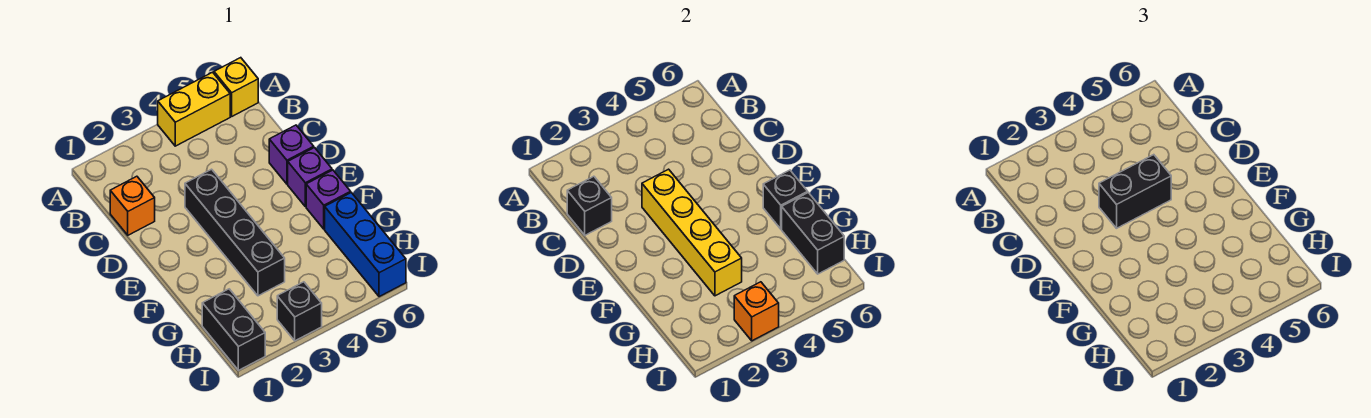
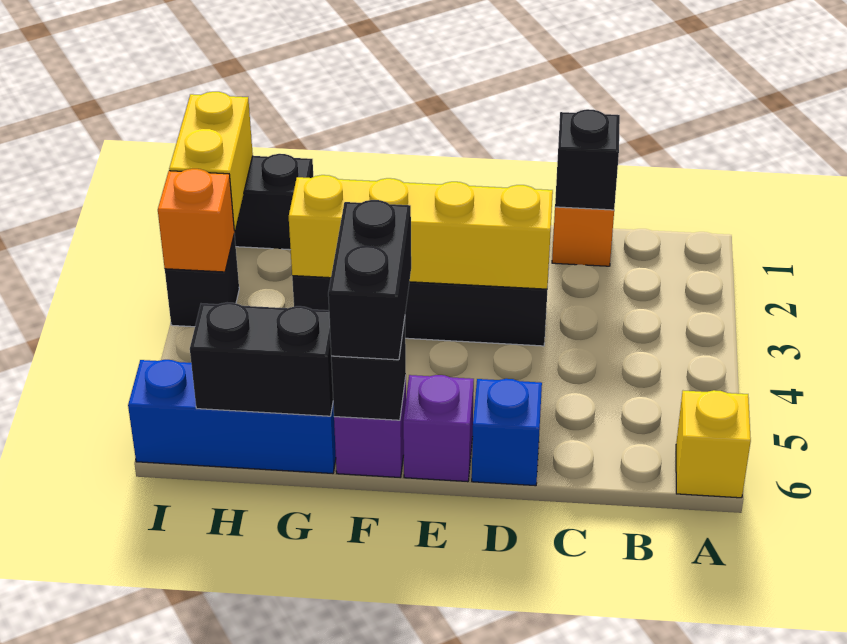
yellow 1x2 brick [158,72,230,146] -> yellow 1x2 brick moved to [169,92,253,231]
black 1x2 brick [1099,155,1171,228] -> black 1x2 brick moved to [328,200,411,360]
purple 1x1 brick [269,125,314,184] -> blue 1x1 brick [472,379,542,486]

